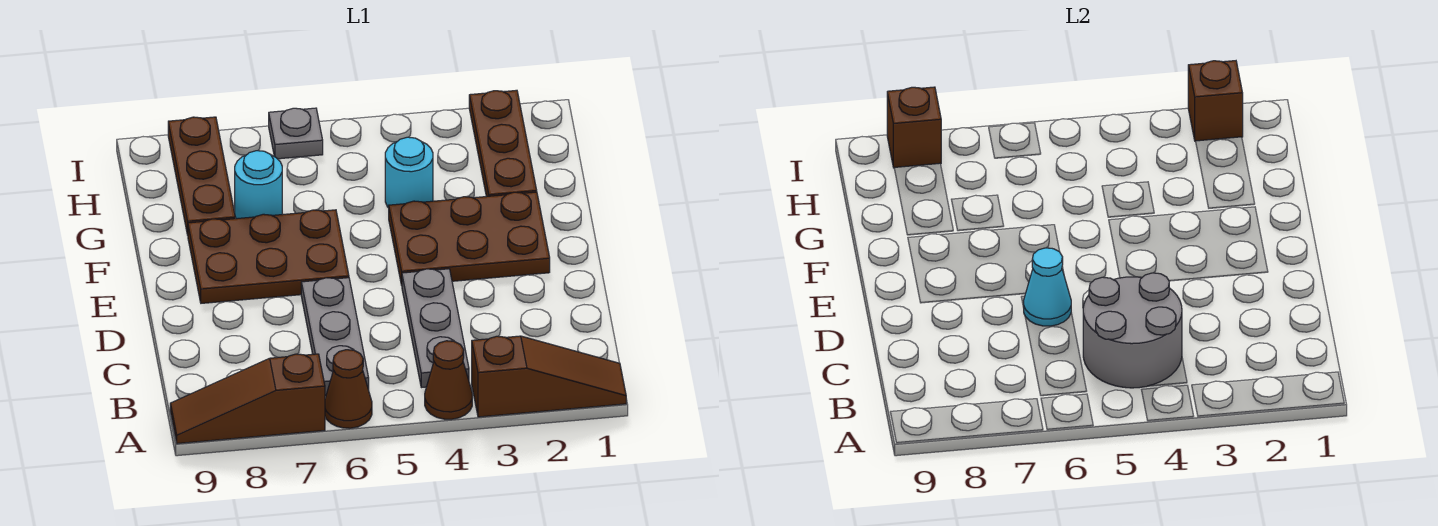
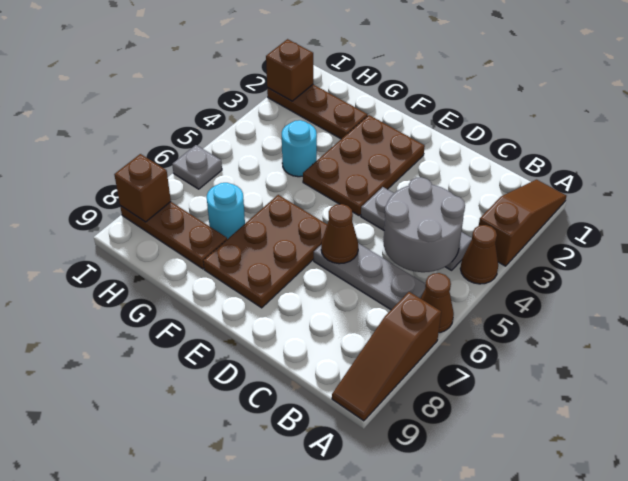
cyan 1x1 cone [1023,248,1071,326] -> brown 1x1 cone [321,204,358,264]

